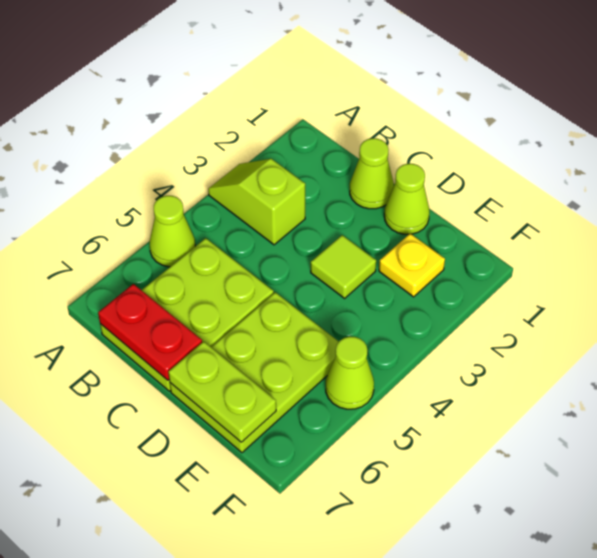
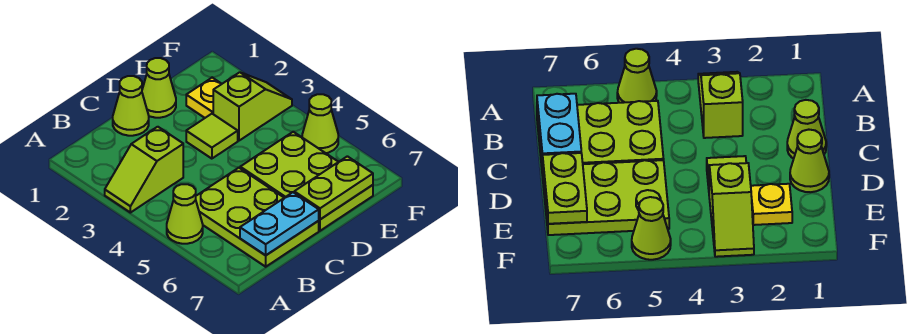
red 1x2 plate [98,284,202,380] -> cyan 1x2 plate [240,192,319,255]
none -> lime 1x2 slope [213,72,292,141]

